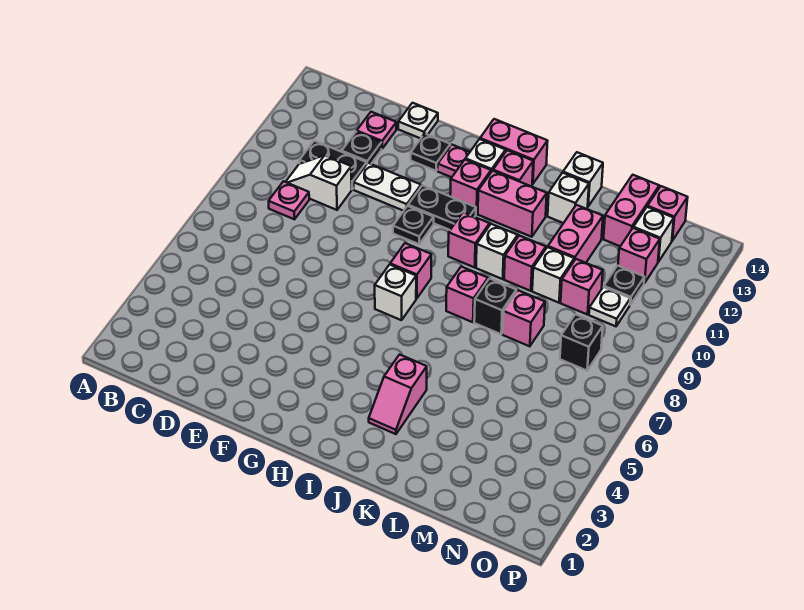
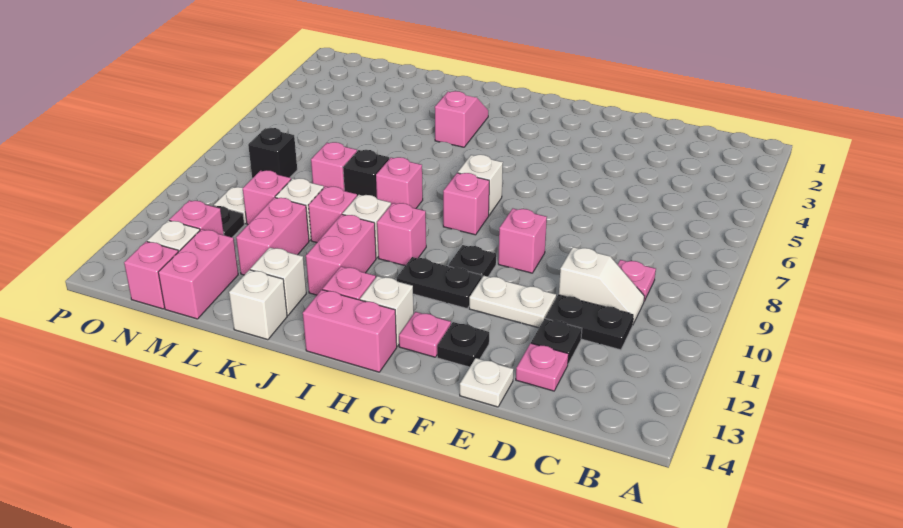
pink 1x1 brick [450,160,491,214] -> pink 1x1 brick moved to [498,209,547,273]
pink 1x2 brick [478,171,547,237] -> pink 1x2 brick turned to [306,214,376,295]

